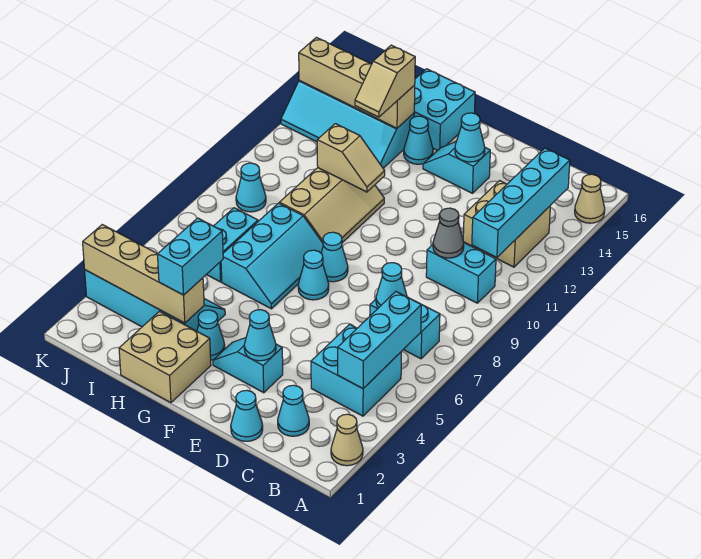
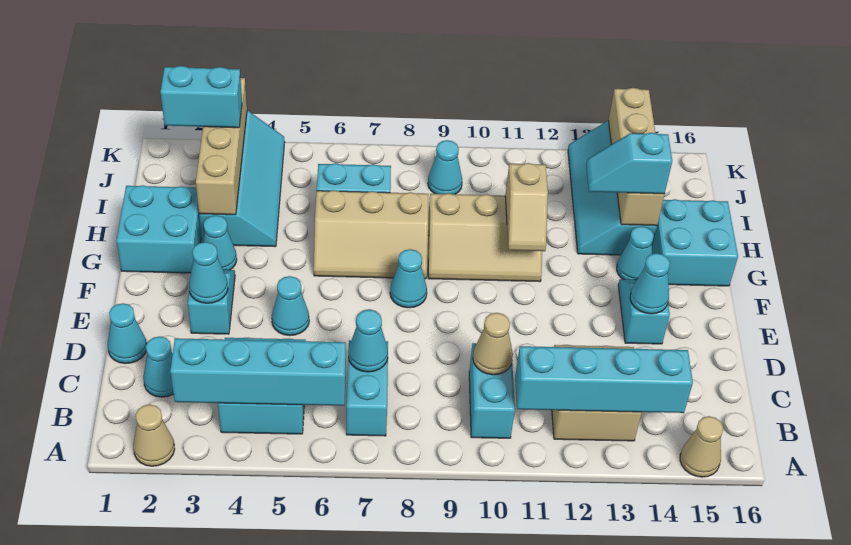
cyan 1x3 brick [338,292,421,389] -> cyan 1x4 brick [170,338,346,406]
grey 1x1 cone [433,208,464,258] -> tan 1x1 cone [473,313,513,375]
cyan 1x1 cone [298,250,329,300] -> cyan 1x1 cone moved to [272,276,309,336]
tan 2x2 brick [119,311,211,403] -> cyan 2x2 brick [116,185,201,273]
cyan 2x3 slope [221,203,323,309] -> tan 2x3 slope [314,190,428,279]
cyan 1x2 brick [157,218,223,295] -> cyan 1x2 brick moved to [160,66,242,128]
tan 1x2 slope [355,45,415,117] -> cyan 1x2 slope [586,133,672,194]

